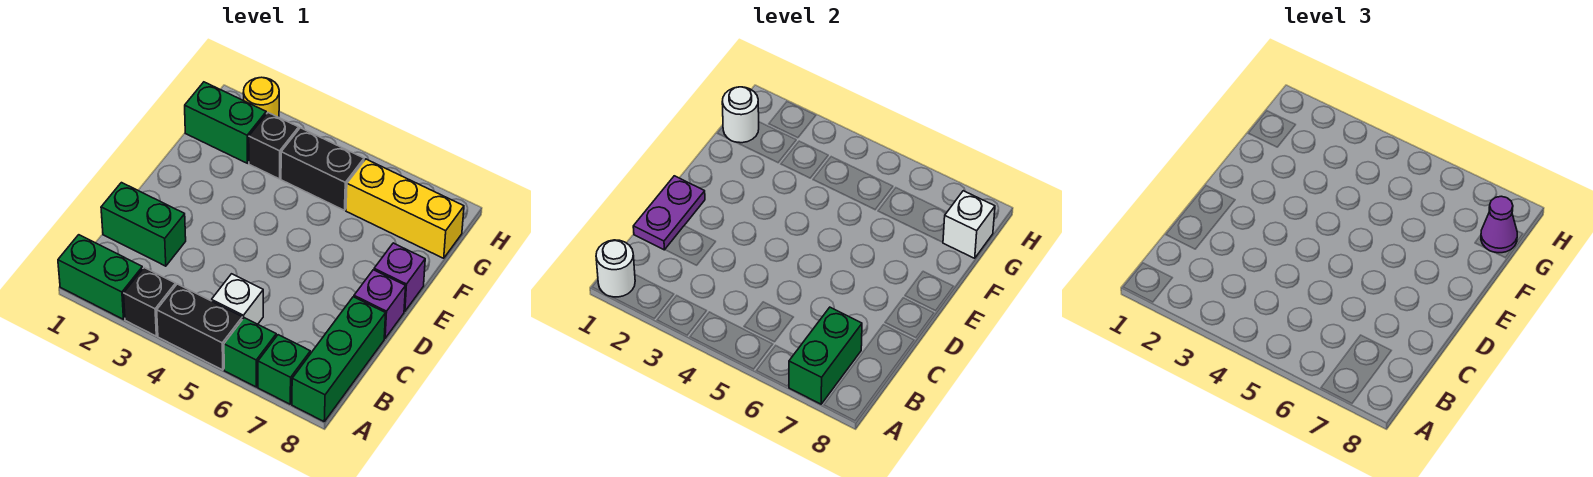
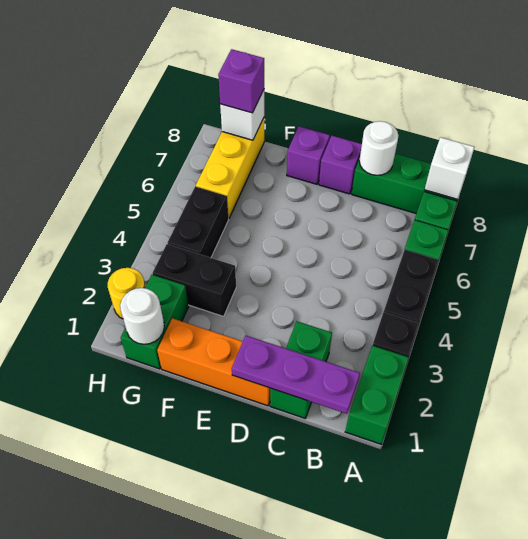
white 1x1 round brick [596,240,635,297] -> white 1x1 round brick moved to [359,121,399,175]
green 1x2 brick [789,307,862,404] -> none
white 1x1 brick [212,274,263,324] -> white 1x1 brick moved to [425,137,475,200]
purple 1x2 plate [633,176,705,250] -> purple 1x3 plate [232,336,360,414]
none -> orange 1x3 brick [157,318,270,406]
black 1x1 brick [249,113,299,179] -> black 1x2 brick [153,244,236,316]
purple 1x1 cone [1481,196,1517,253] -> purple 1x1 brick [218,49,264,113]

